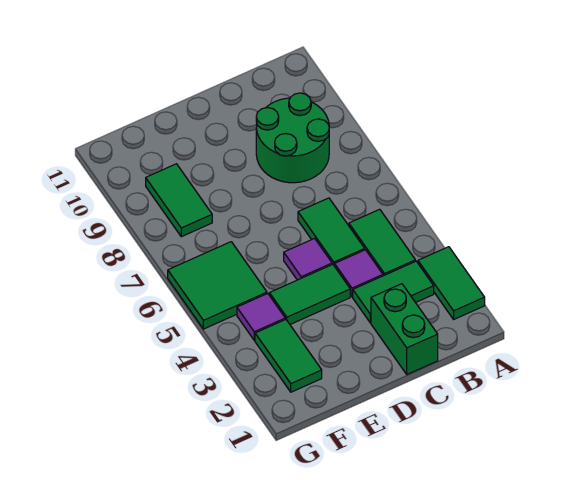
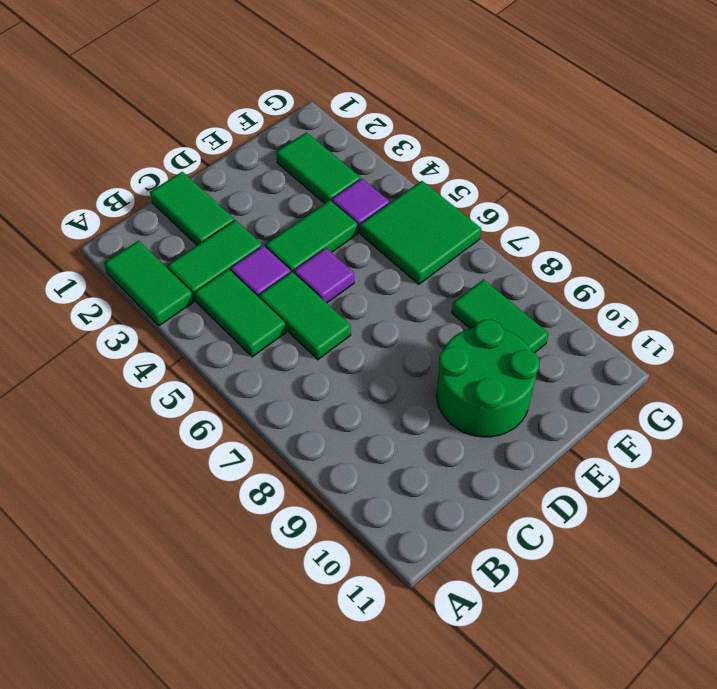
green 2x2 round brick [256,93,329,183] -> green 2x2 round brick moved to [437,319,539,437]
green 1x2 brick [371,284,438,374] -> green 1x2 tile [150,172,234,245]

